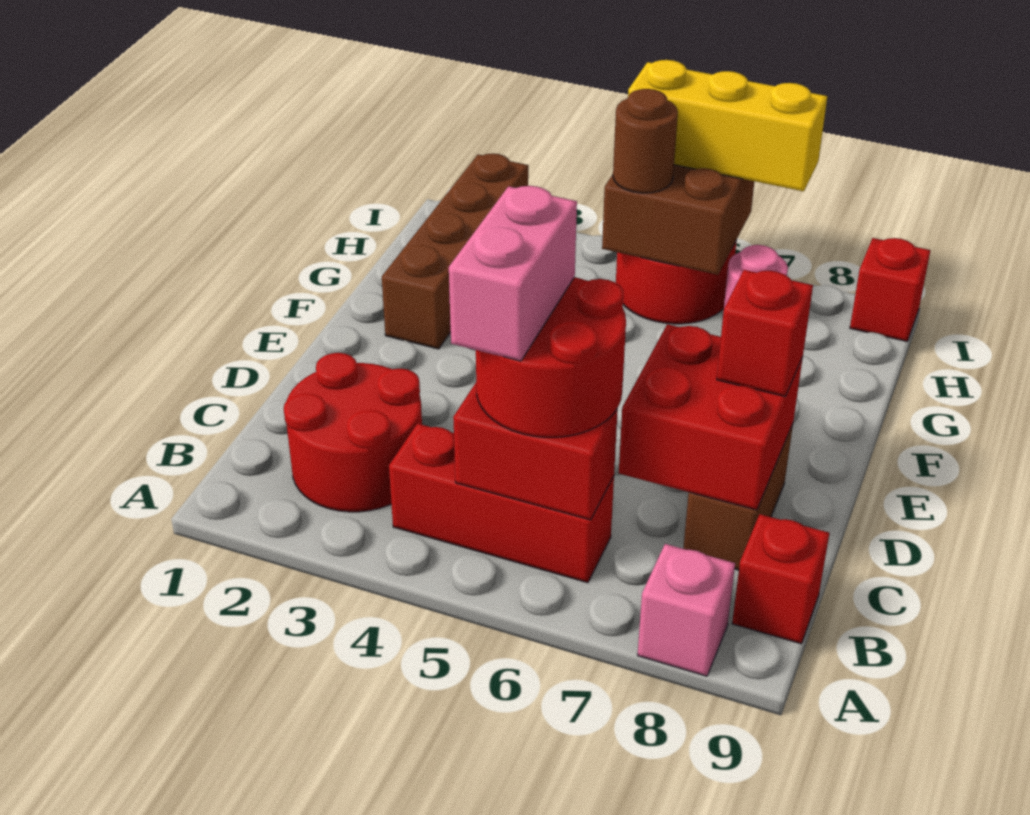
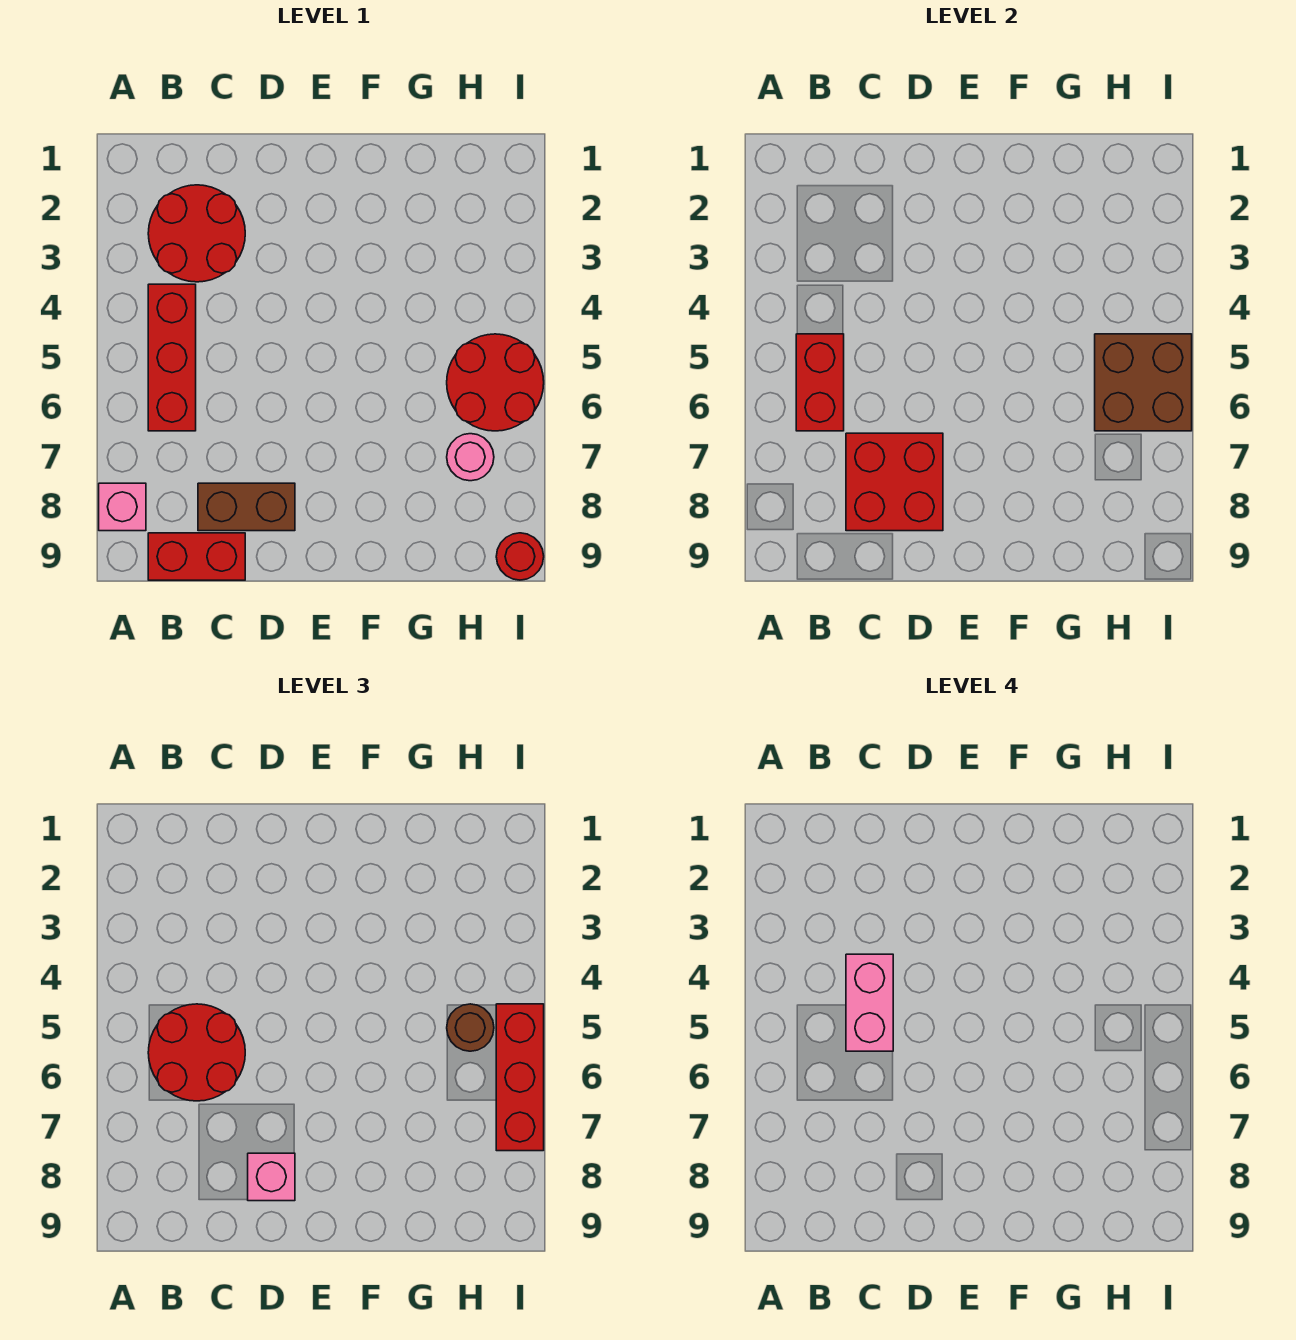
pink 1x2 brick [449,186,577,361] -> pink 1x2 brick turned to [846,954,893,1051]
red 1x1 brick [732,514,829,644] -> red 1x2 brick [148,533,245,580]
red 1x1 brick [717,270,813,396] -> pink 1x1 brick [248,1153,295,1201]
brown 1x4 brick [382,154,528,349] -> none
yellow 1x3 brick [628,60,827,191] -> red 1x3 brick [496,1004,544,1151]
red 1x1 brick [850,238,931,341] -> red 1x1 round brick [496,533,544,580]

